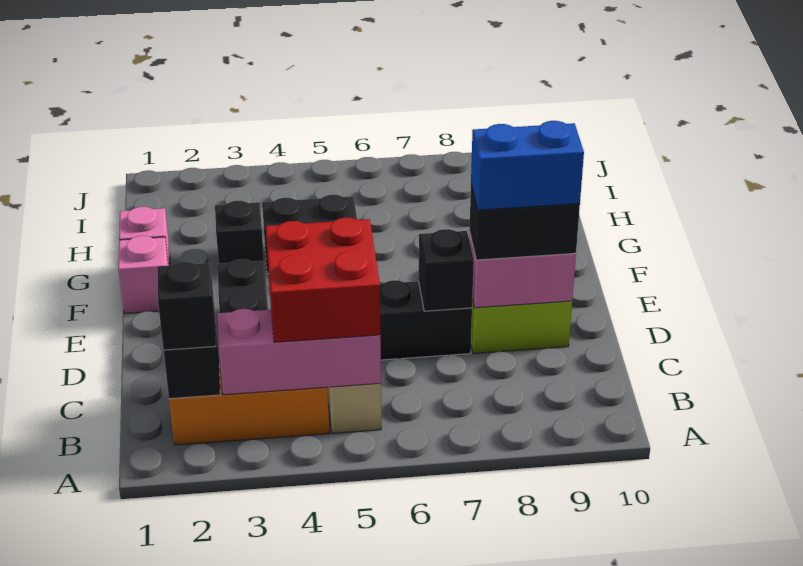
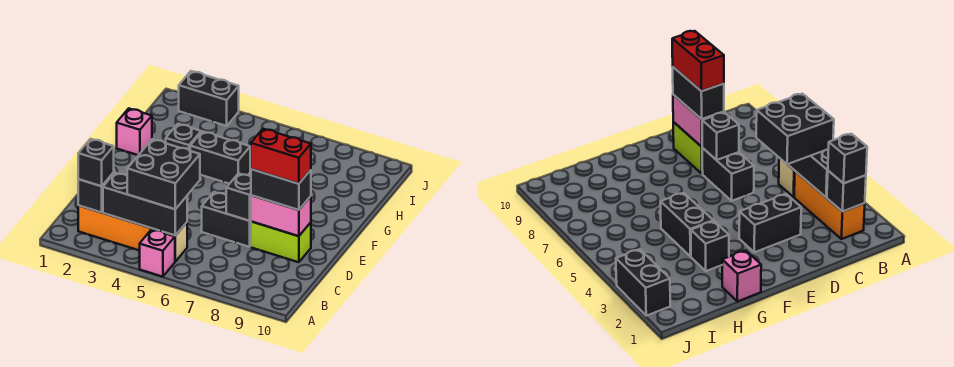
pink 1x3 brick [217,309,381,395] -> black 1x3 brick [103,173,187,235]
red 2x2 brick [266,217,380,342] -> black 2x2 brick [127,139,200,209]
blue 1x2 brick [471,121,584,210] -> red 1x2 brick [251,129,311,184]
pink 1x1 brick [118,236,168,314] -> pink 1x1 brick moved to [140,229,175,277]
none -> black 1x2 brick [179,71,239,126]

